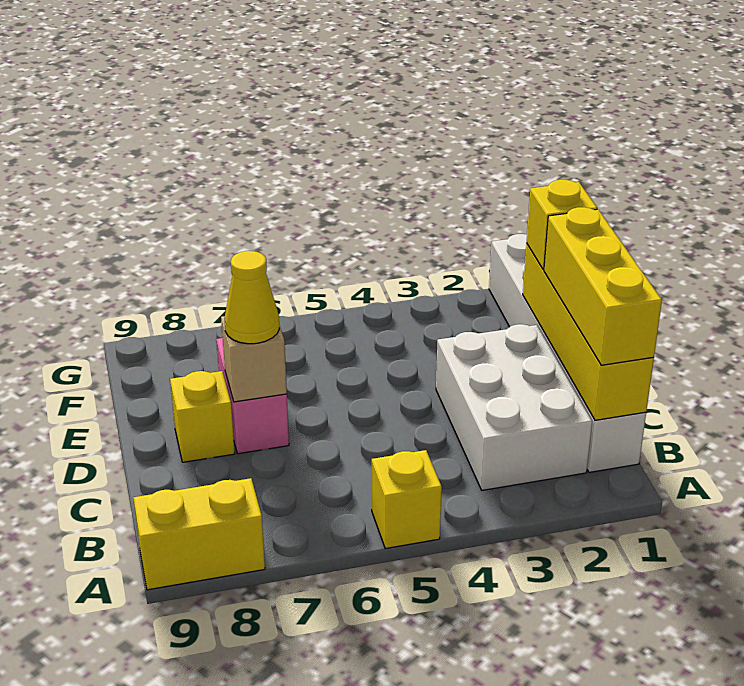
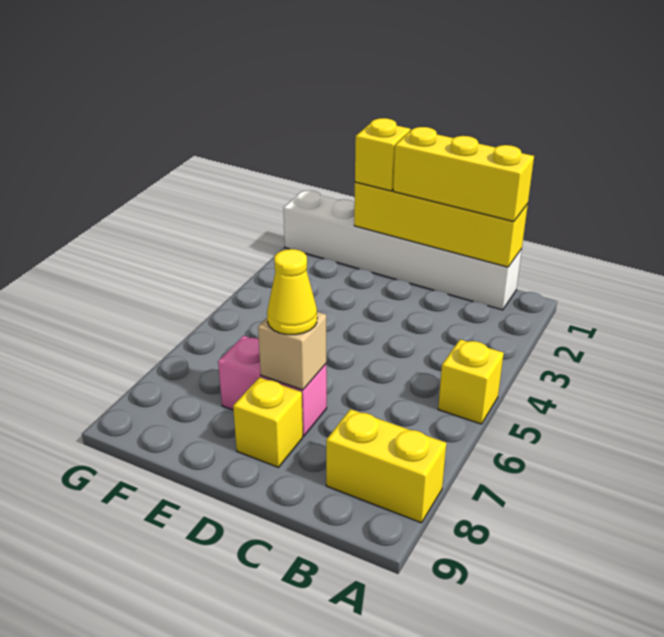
yellow 1x2 brick [133,478,265,590] -> yellow 1x2 brick turned to [326,409,446,523]
white 2x3 brick [436,324,592,490] -> none

